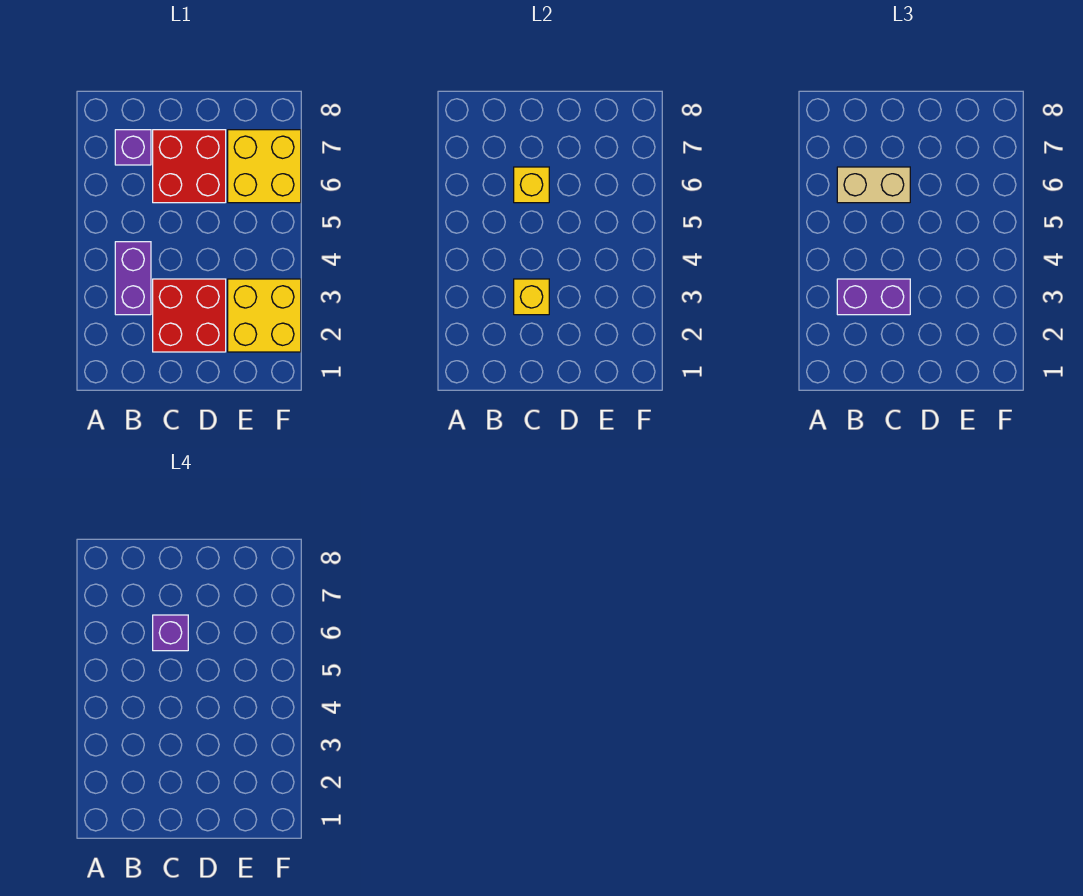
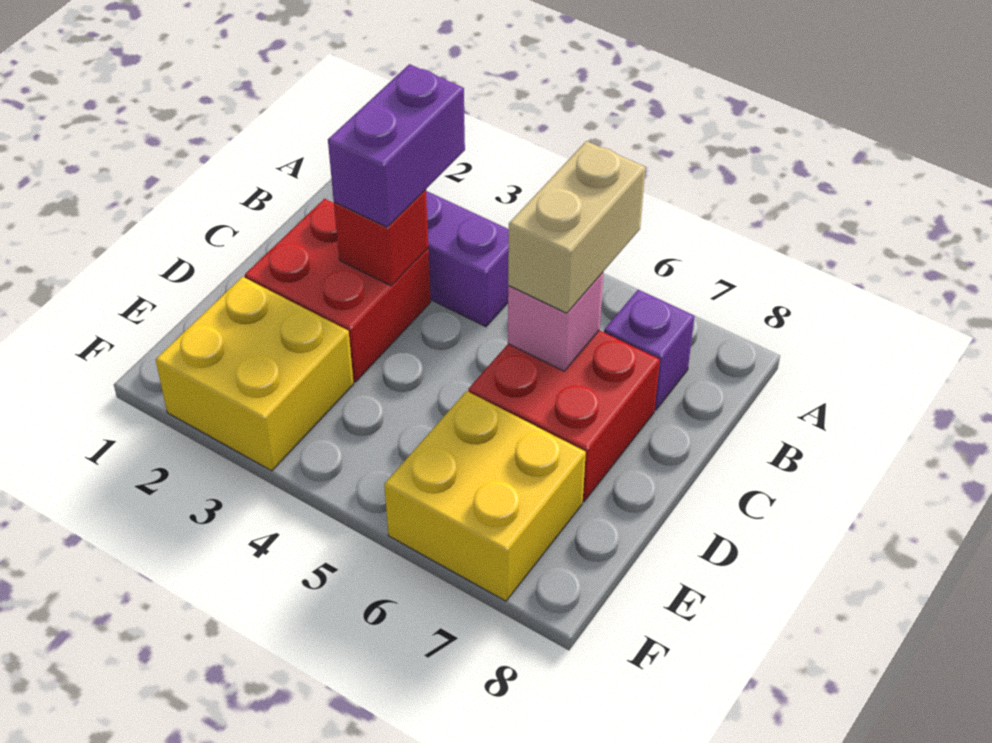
yellow 1x1 brick [514,279,549,315] -> red 1x1 brick [334,190,428,286]
yellow 1x1 brick [514,167,549,203] -> pink 1x1 brick [508,273,603,371]
purple 1x1 brick [153,615,188,651] -> none

